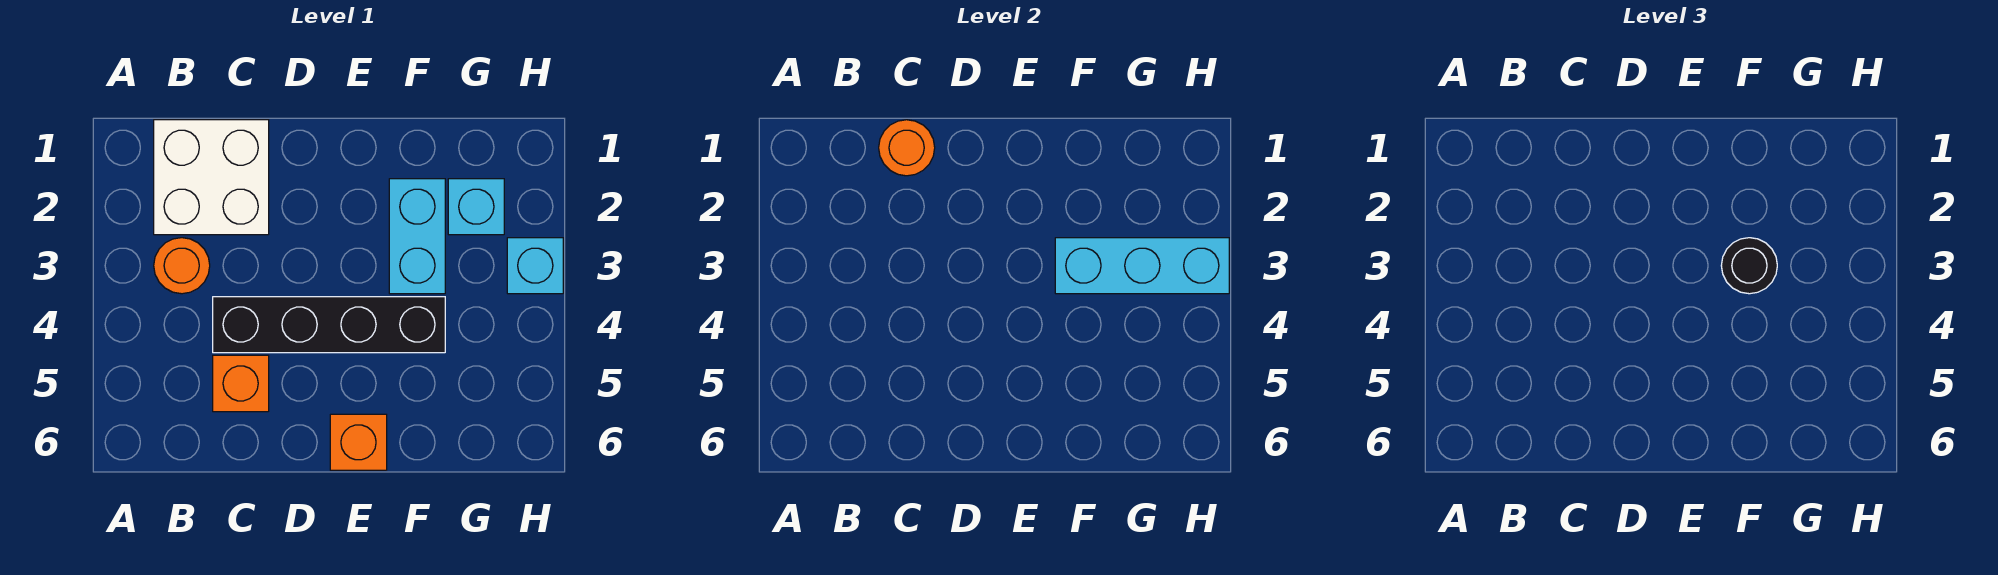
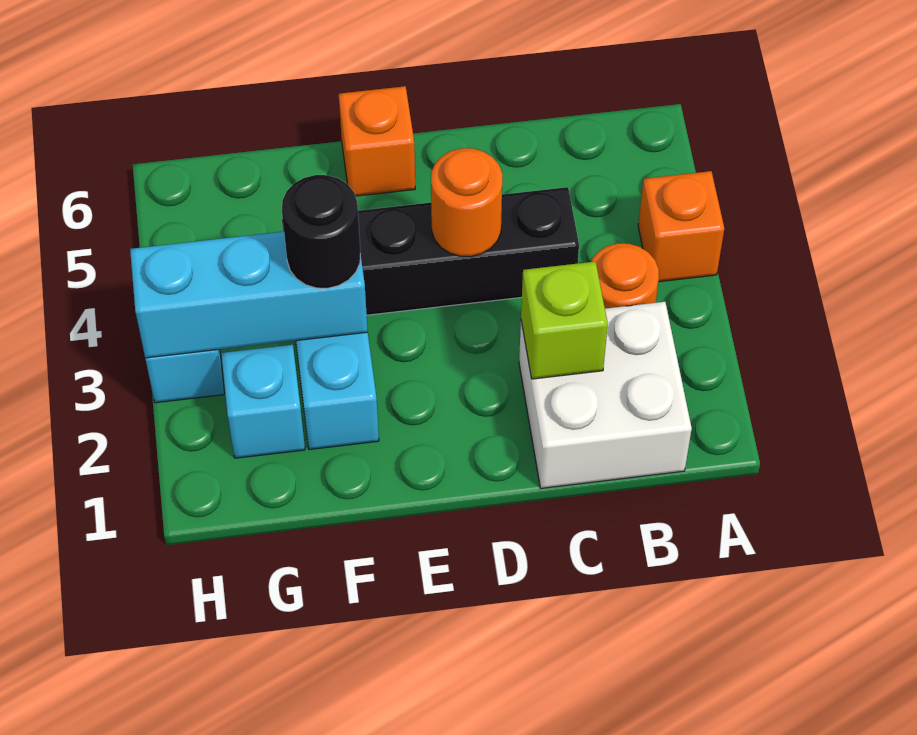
orange 1x1 round brick [879,120,935,176] -> orange 1x1 round brick moved to [431,148,502,257]
none -> lime 1x1 brick [521,262,608,379]
orange 1x1 brick [213,355,269,412] -> orange 1x1 brick moved to [638,171,724,282]

